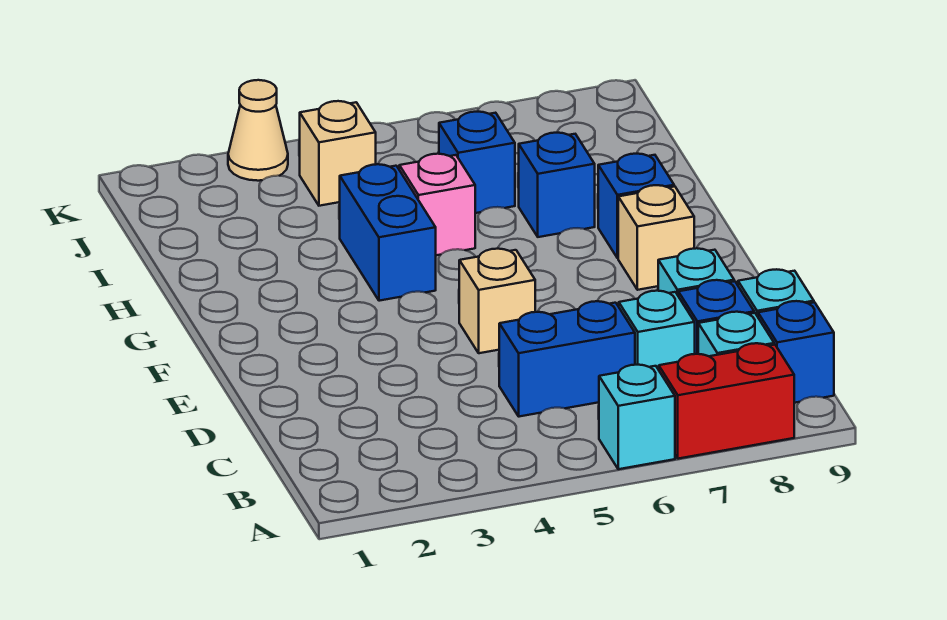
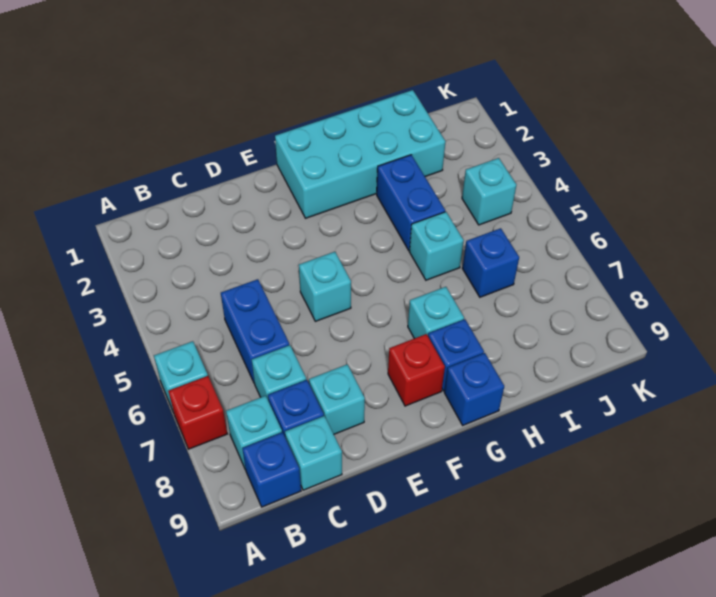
red 1x2 brick [659,343,794,459] -> red 1x1 brick [168,376,227,449]
tan 1x1 brick [459,249,535,353] -> cyan 1x1 brick [299,252,351,321]
none -> cyan 2x4 brick [275,90,446,218]
tan 1x1 brick [618,185,694,290] -> red 1x1 brick [388,334,445,406]
blue 1x2 brick [340,164,436,301] -> blue 1x2 brick turned to [377,155,445,250]
none -> cyan 1x1 brick [408,287,464,339]
pink 1x1 brick [399,154,475,255] -> cyan 1x1 brick [409,212,464,280]
blue 1x1 brick [519,133,595,237] -> blue 1x1 brick moved to [444,353,504,425]
tan 1x1 brick [300,101,376,206] -> cyan 1x1 brick [462,158,516,225]
tan 1x1 cone [228,80,288,181] -> none

